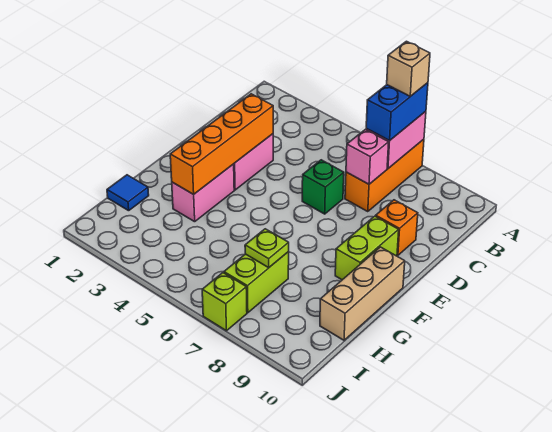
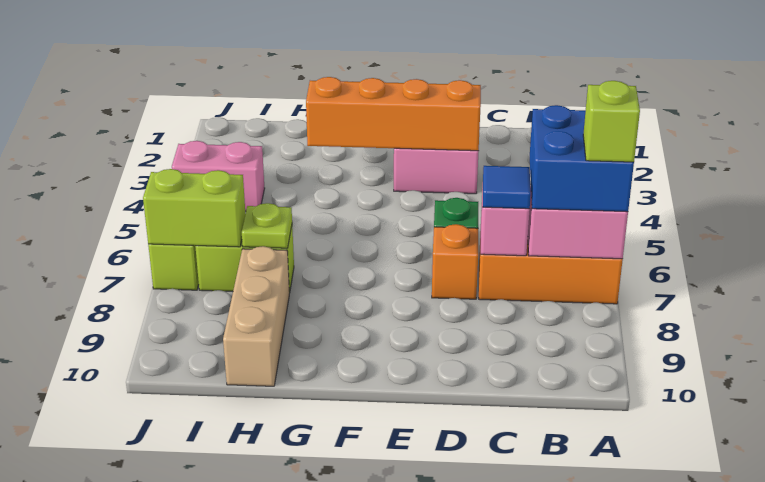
blue 1x2 brick [366,83,428,141] -> blue 2x2 brick [530,105,634,212]
tan 1x1 brick [387,41,430,96] -> lime 1x1 brick [583,81,640,162]
orange 1x1 brick [376,200,418,255] -> orange 1x1 brick moved to [432,224,478,299]
lime 1x2 brick [335,216,399,280] -> lime 1x2 brick moved to [143,169,246,247]
pink 1x2 brick [172,164,234,222] -> pink 1x2 brick moved to [172,141,265,211]
tan 1x3 brick [320,247,405,340] -> tan 1x3 brick turned to [223,246,289,386]
blue 1x1 tile [107,175,149,211] -> blue 1x1 tile moved to [483,166,531,209]

